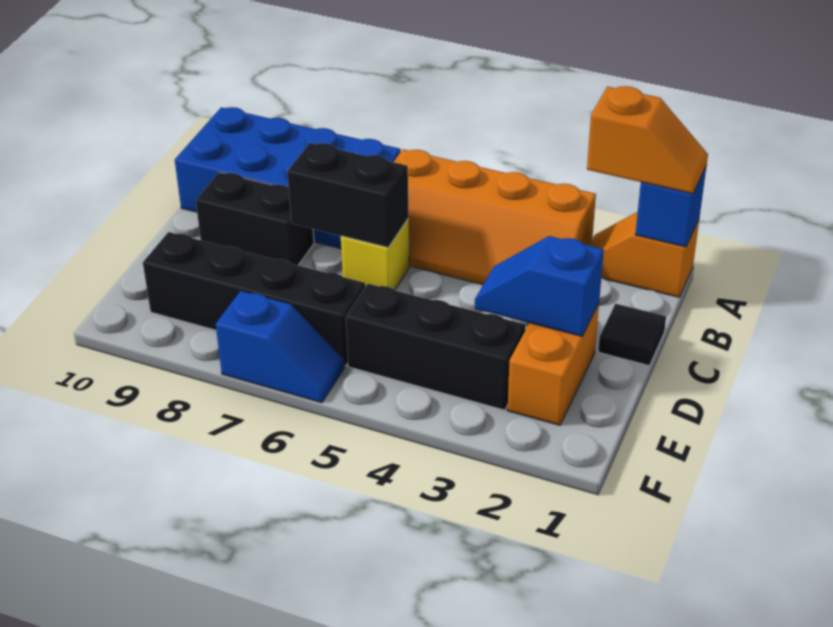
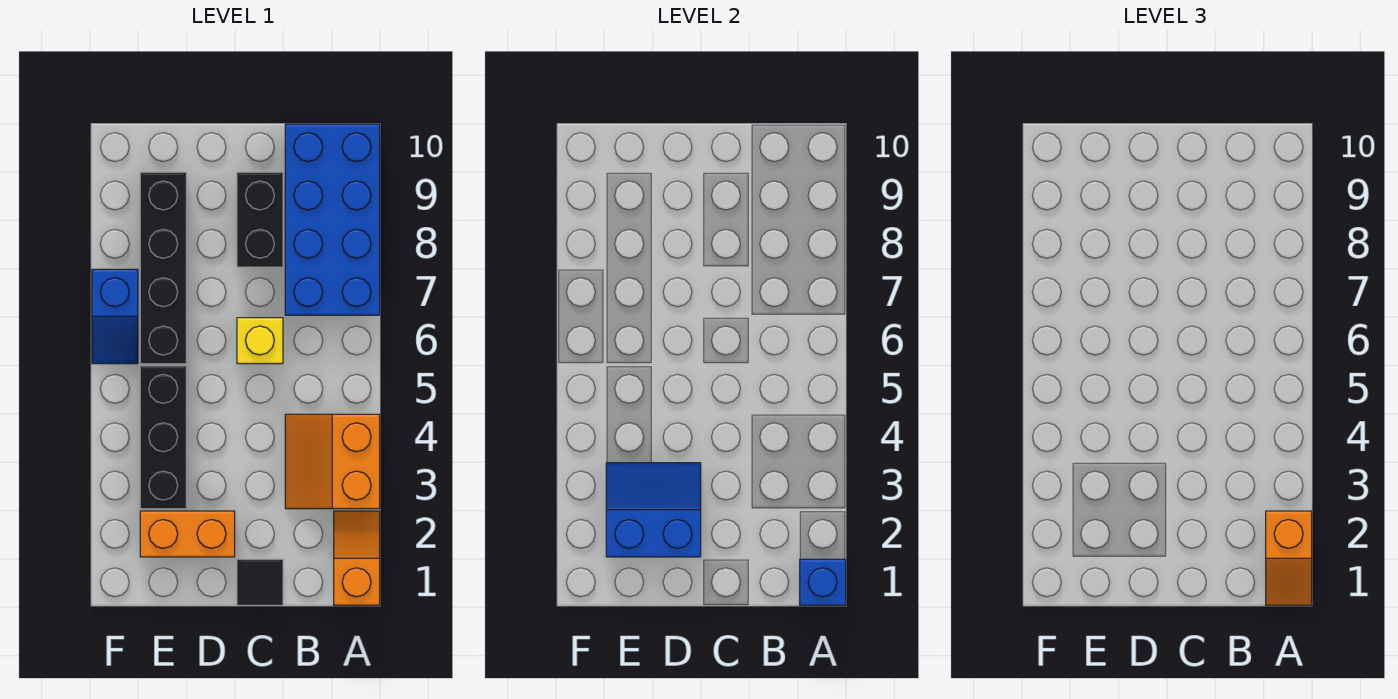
orange 2x4 slope [394,149,596,285] -> orange 2x2 slope [285,414,380,509]
black 1x2 brick [287,143,409,248] -> none
blue 1x2 slope [475,236,604,336] -> blue 2x2 slope [606,463,701,557]

